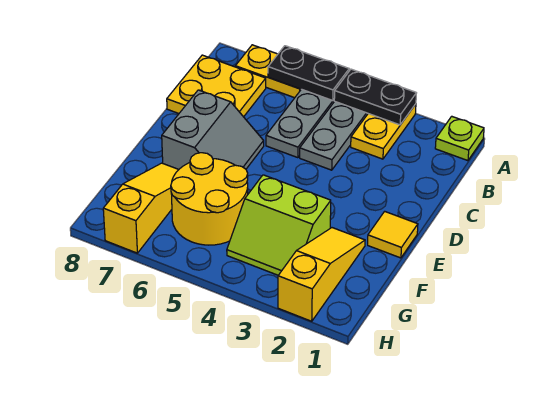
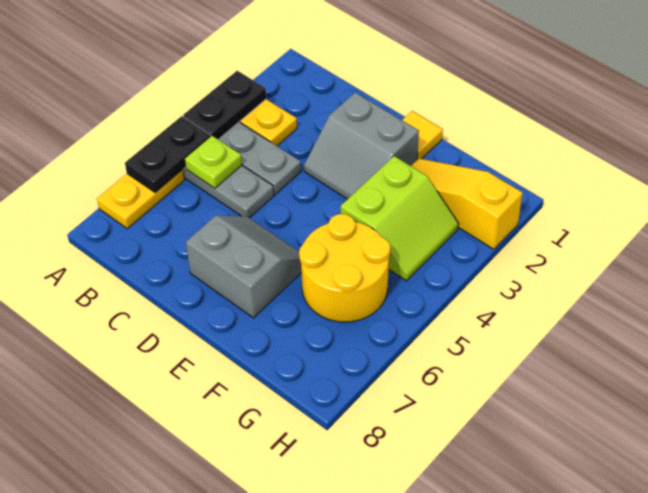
lime 1x1 plate [435,116,484,161] -> lime 1x1 plate moved to [185,136,242,188]
yellow 2x2 plate [167,55,266,117] -> none
none -> grey 2x2 slope [304,92,419,199]
yellow 1x3 slope [103,163,179,253] -> none

